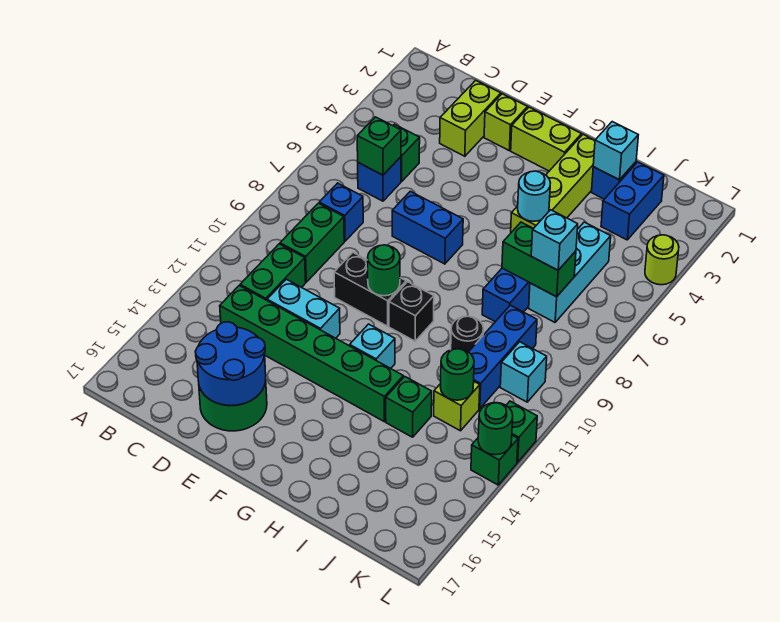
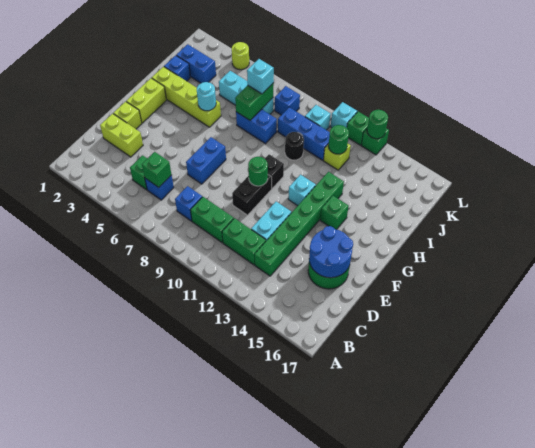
cyan 1x1 brick [593,122,638,180] -> cyan 1x1 brick moved to [331,102,357,128]
green 1x1 brick [386,377,432,437] -> green 1x1 brick moved to [320,196,349,230]
none -> blue 1x1 brick [275,86,300,115]

